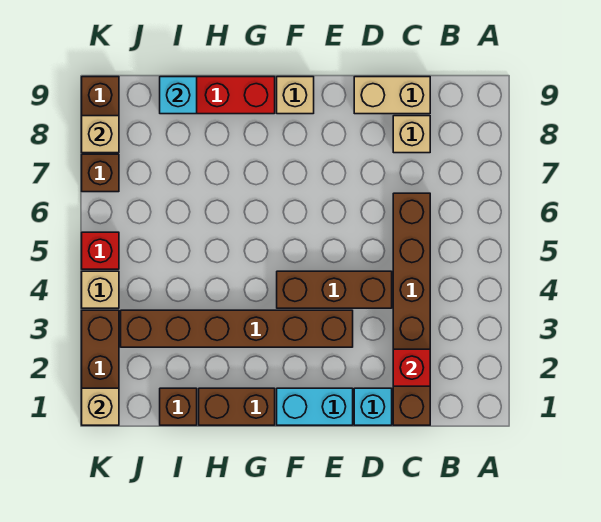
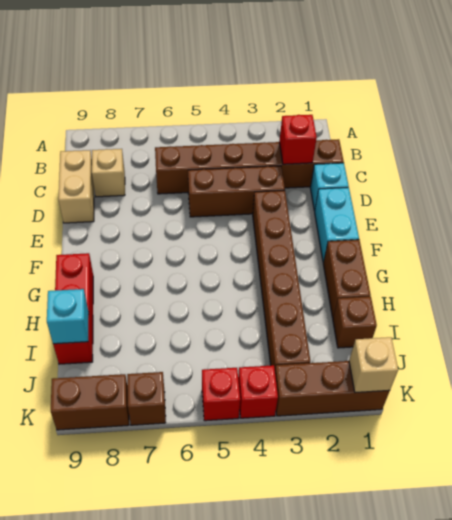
brown 1x3 brick [277,271,392,308] -> brown 1x3 brick turned to [188,166,285,217]
tan 1x1 brick [277,77,314,114] -> none
tan 1x1 brick [82,271,119,308] -> red 1x1 brick [238,365,278,418]
tan 1x1 brick [82,116,119,153] -> none

